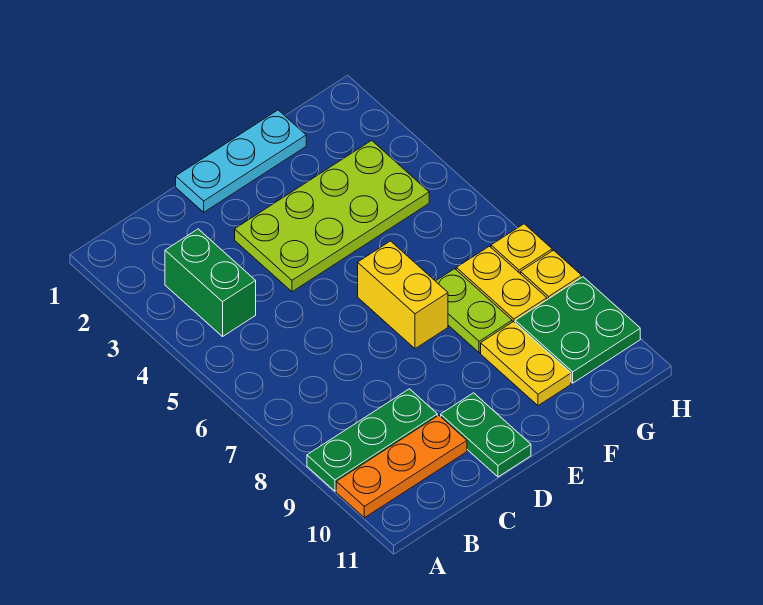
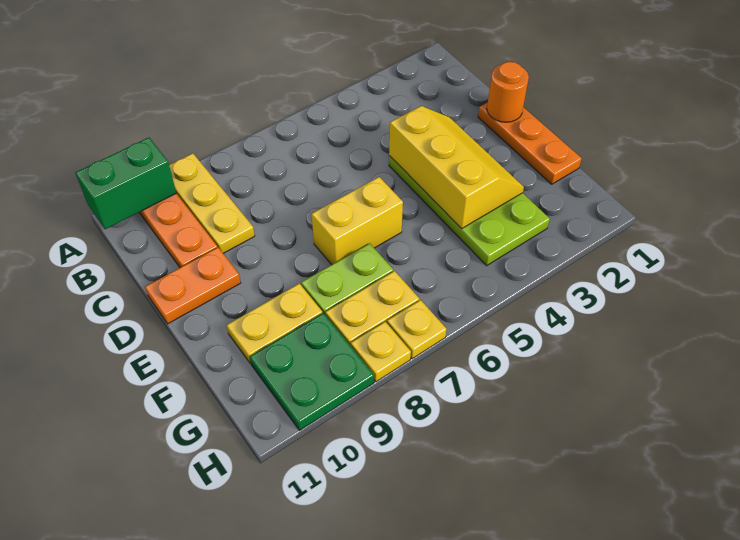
green 1x3 plate [307,389,437,491] -> yellow 1x3 plate [169,153,255,253]
green 1x2 brick [165,229,256,336] -> green 1x2 brick moved to [75,138,176,229]
cyan 1x3 plate [176,110,306,212] -> orange 1x3 plate [478,103,582,184]
none -> orange 1x1 round brick [487,62,529,122]
none -> yellow 2x3 slope [389,106,524,229]
green 1x2 plate [441,393,531,477] -> orange 1x2 plate [145,248,241,324]

